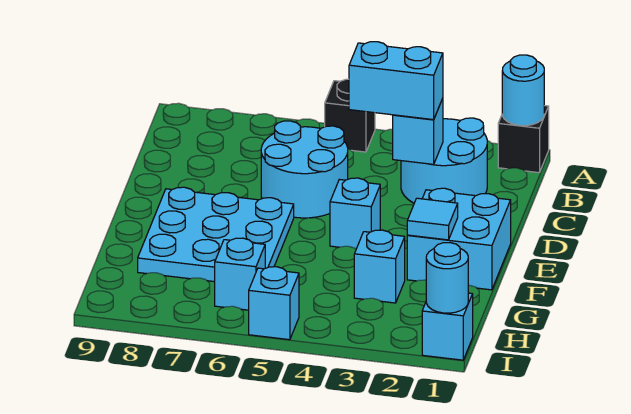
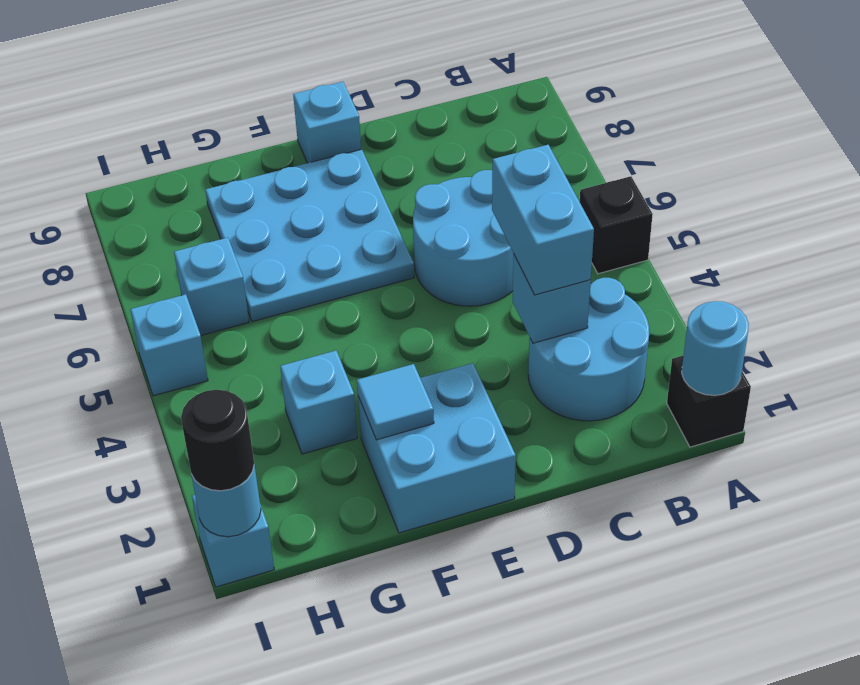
cyan 1x1 brick [330,178,380,249] -> cyan 1x1 brick moved to [293,82,361,163]
none -> black 1x1 round brick [181,390,254,491]

